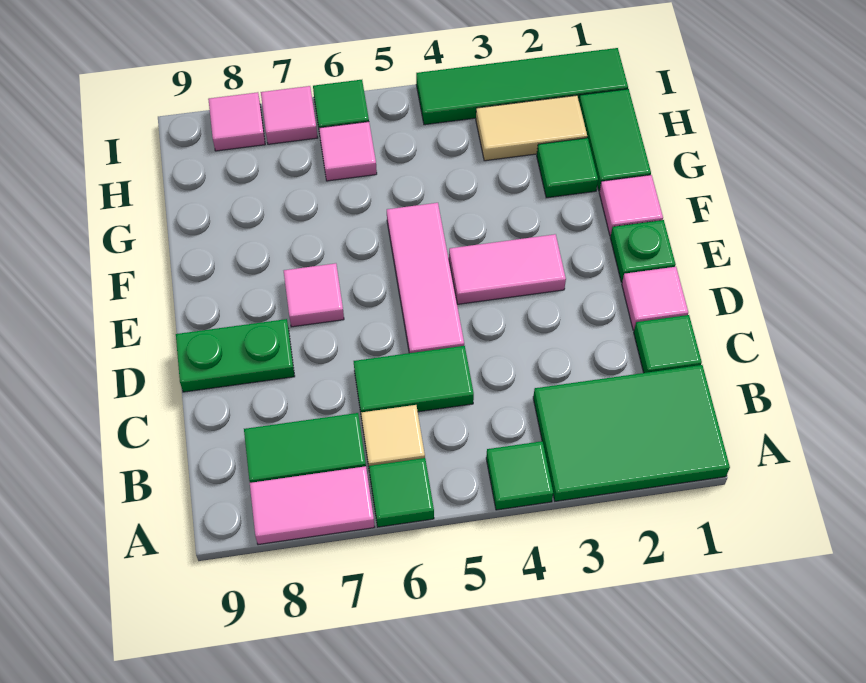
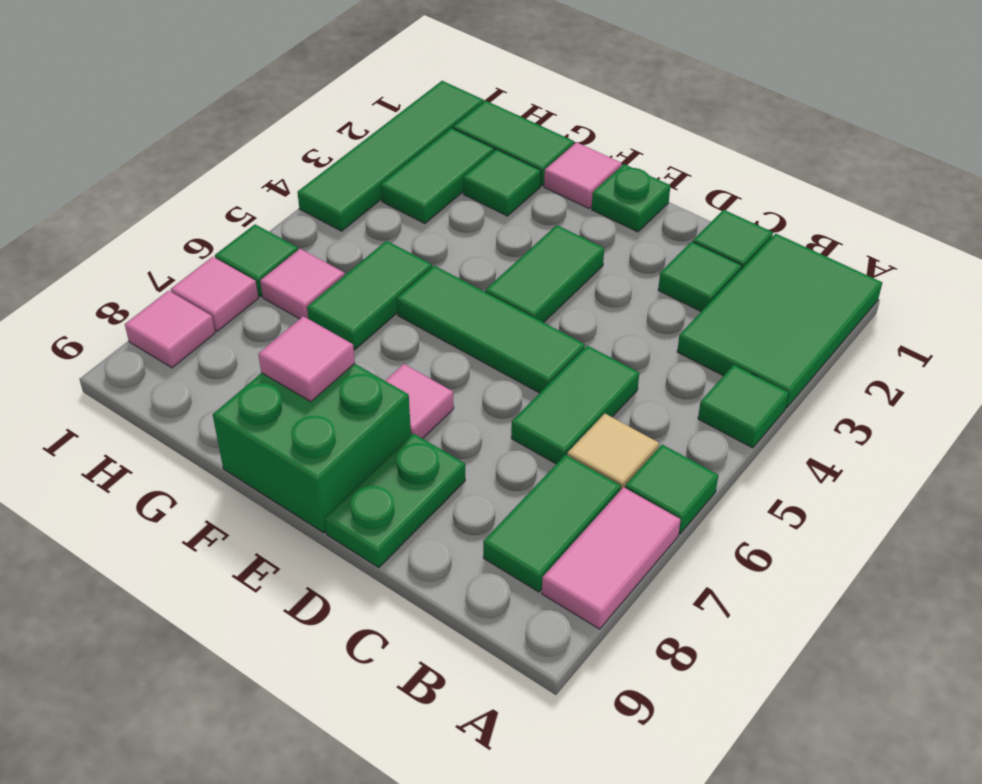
none -> green 1x1 tile [658,242,742,311]
pink 1x1 tile [622,267,688,330] -> pink 1x1 tile moved to [258,316,355,402]
pink 1x3 tile [387,203,464,353] -> green 1x3 tile [397,266,585,393]
pink 1x2 tile [449,234,566,304] -> green 1x2 tile [485,225,604,323]
none -> green 2x2 brick [213,364,411,533]
none -> green 1x2 tile [307,241,432,350]
tan 1x2 tile [476,95,587,161] -> green 1x2 tile [381,128,494,224]

